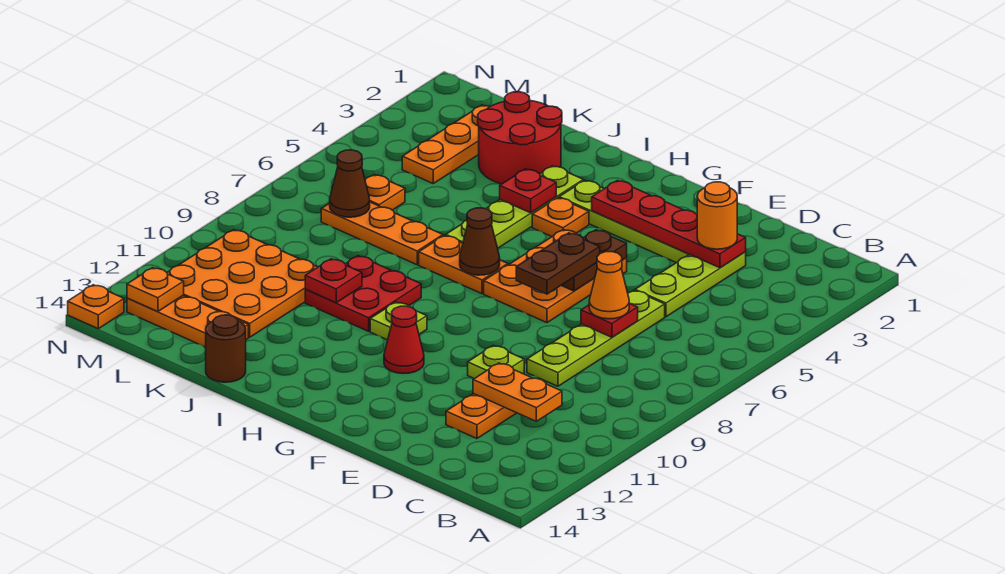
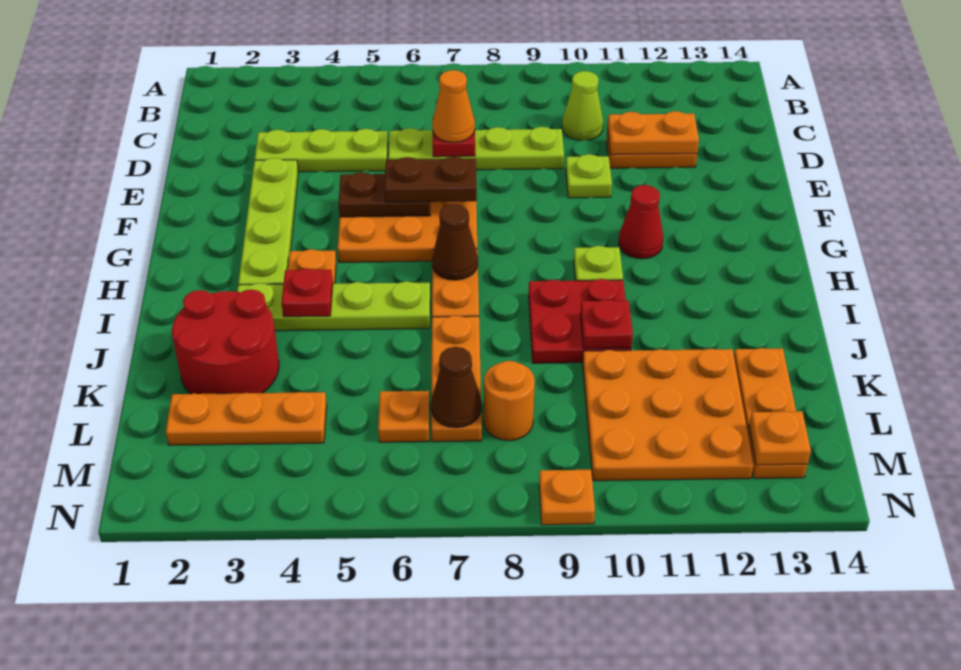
none -> lime 1x1 cone [562,71,603,140]
orange 1x2 plate [473,363,562,421] -> orange 1x2 plate turned to [608,111,699,155]
red 1x4 plate [592,181,746,268] -> none
orange 1x1 round brick [697,182,737,249] -> orange 1x1 round brick moved to [484,361,535,441]
brown 1x1 round brick [206,315,246,382] -> none
orange 1x1 plate [68,285,124,329] -> orange 1x1 plate moved to [539,470,595,525]

